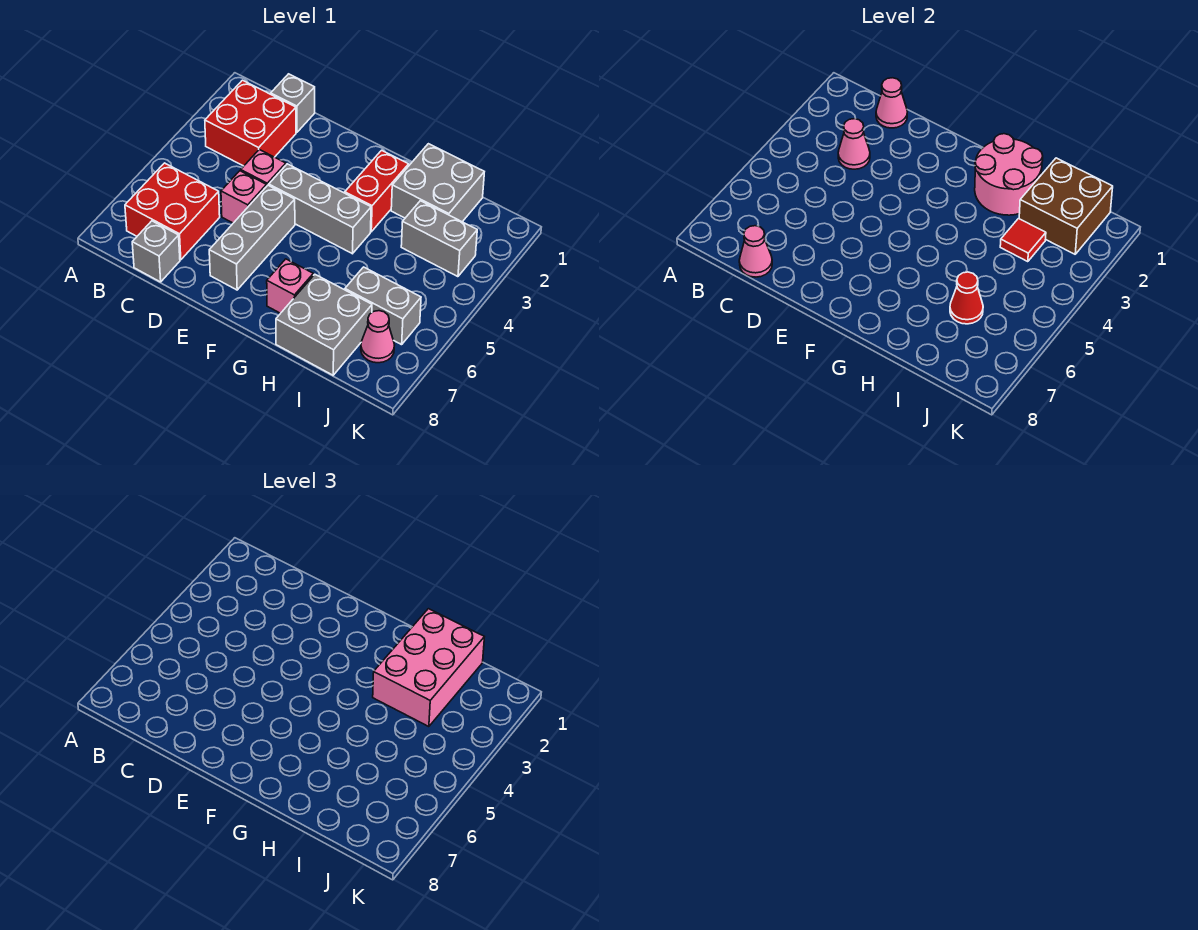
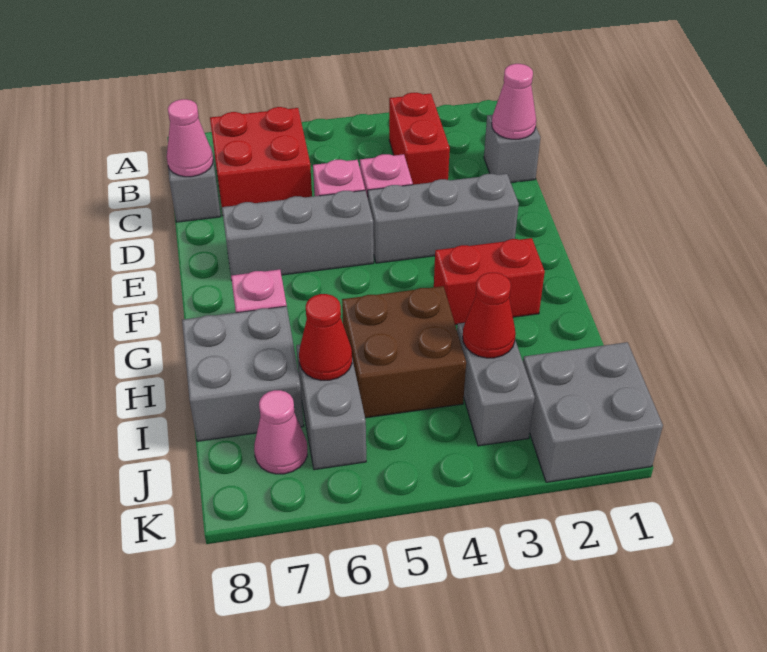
red 2x2 brick [205,80,296,166] -> red 1x2 brick [389,93,450,185]
pink 1x1 cone [838,119,870,169] -> none
grey 1x3 brick [269,164,371,254] -> grey 1x3 brick turned to [368,174,519,263]
pink 2x2 round brick [975,134,1043,215] -> none
grey 2x2 brick [391,144,484,222] -> grey 2x2 brick moved to [523,342,663,482]
pink 2x3 brick [373,609,484,727] -> none
brown 2x2 brick [1019,158,1113,254] -> brown 2x2 brick moved to [342,286,466,418]
red 1x1 tile [1000,219,1046,262] -> red 1x1 cone [463,273,516,358]

